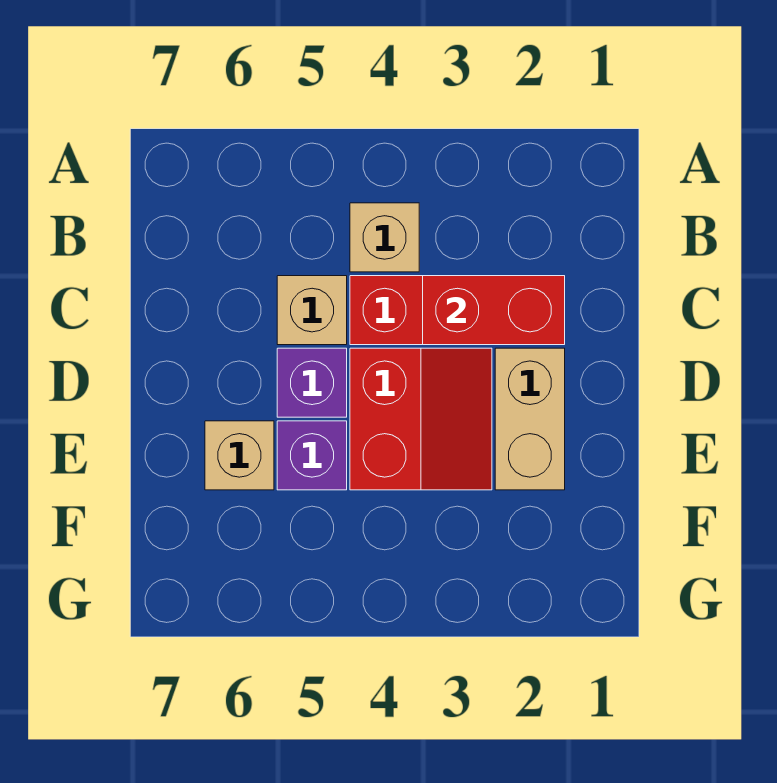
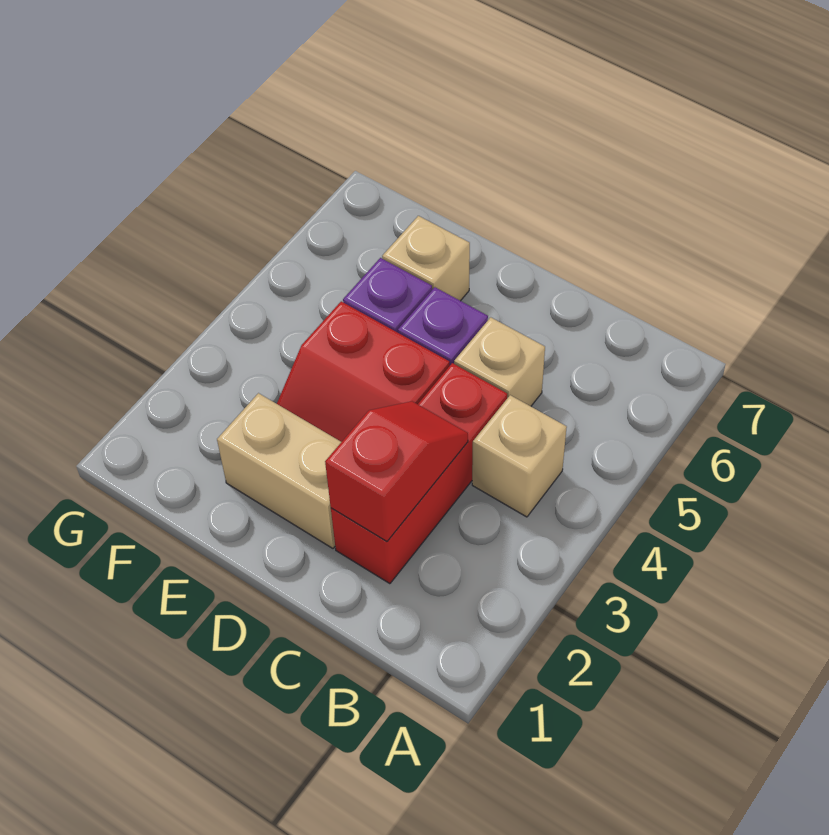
red 1x2 brick [423,276,565,345] -> red 1x2 slope [325,401,468,542]

